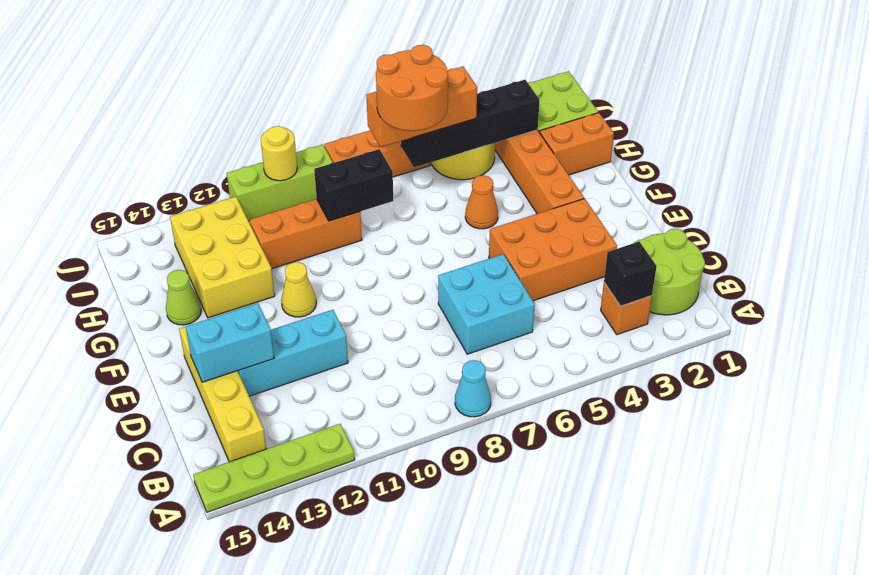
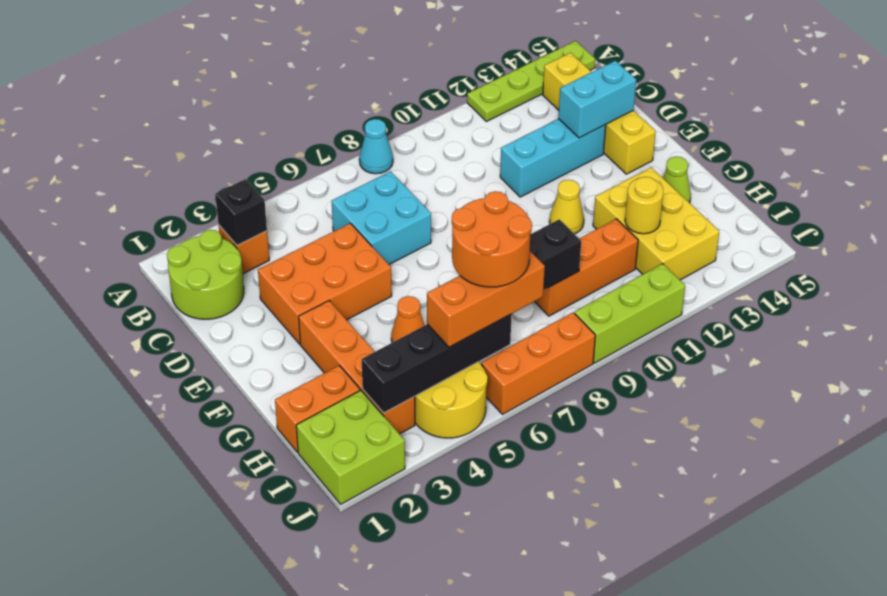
yellow 1x1 round brick [261,126,297,181] -> yellow 1x1 round brick moved to [625,177,663,234]

